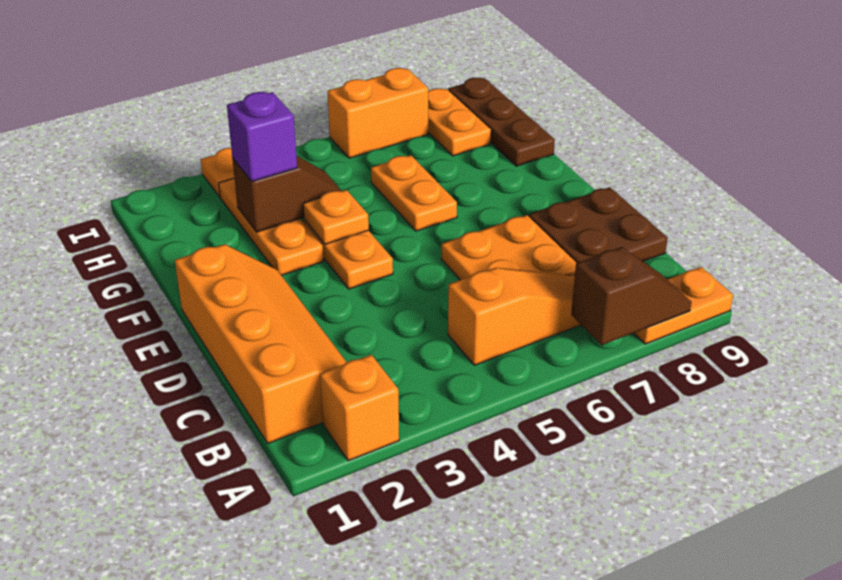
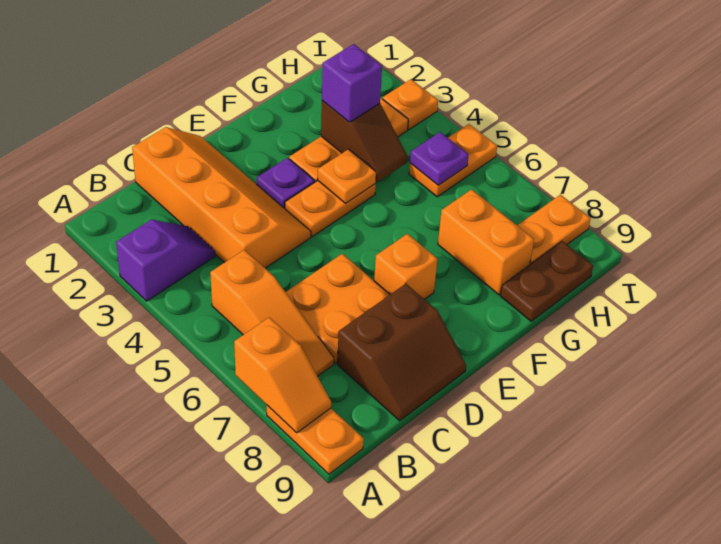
orange 1x1 brick [320,355,399,461] -> orange 1x1 brick moved to [374,234,437,299]
none -> purple 1x2 slope [116,220,215,301]
brown 1x2 slope [571,247,691,345] -> orange 1x2 slope [234,317,331,433]
orange 2x4 slope [175,244,347,443] -> orange 2x4 slope turned to [132,127,311,268]
brown 2x2 plate [529,187,668,263] -> brown 2x2 slope [337,284,466,421]
none -> purple 1x1 plate [257,158,315,209]
orange 1x2 plate [371,155,457,231] -> orange 1x2 plate moved to [409,124,497,197]
brown 1x3 plate [448,78,555,166] -> brown 1x2 plate [501,241,593,321]
none -> purple 1x1 plate [410,132,469,185]
orange 1x2 brick [328,68,428,158] -> orange 1x2 brick moved to [438,189,534,295]

